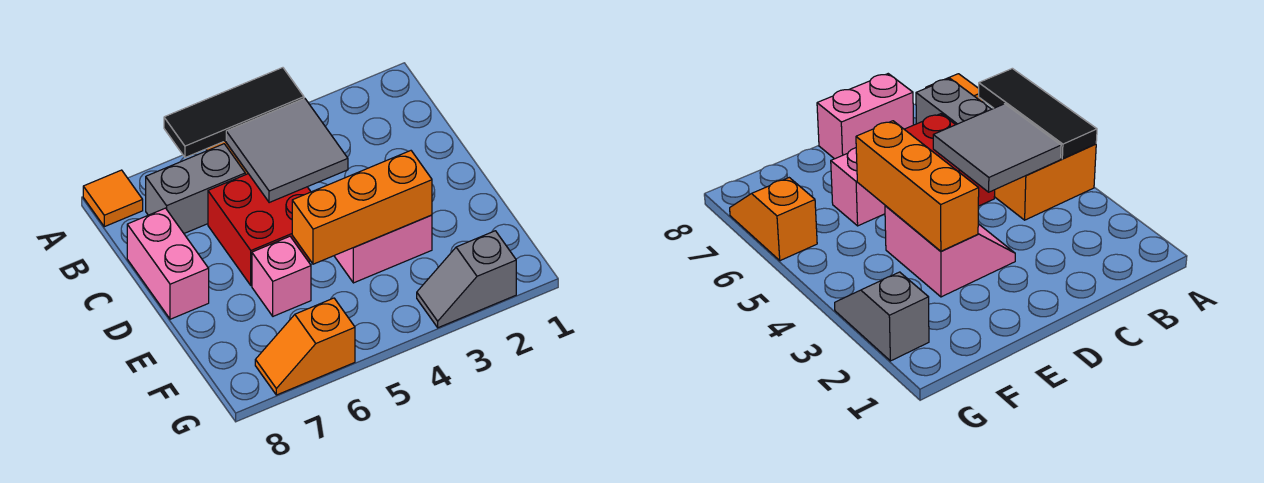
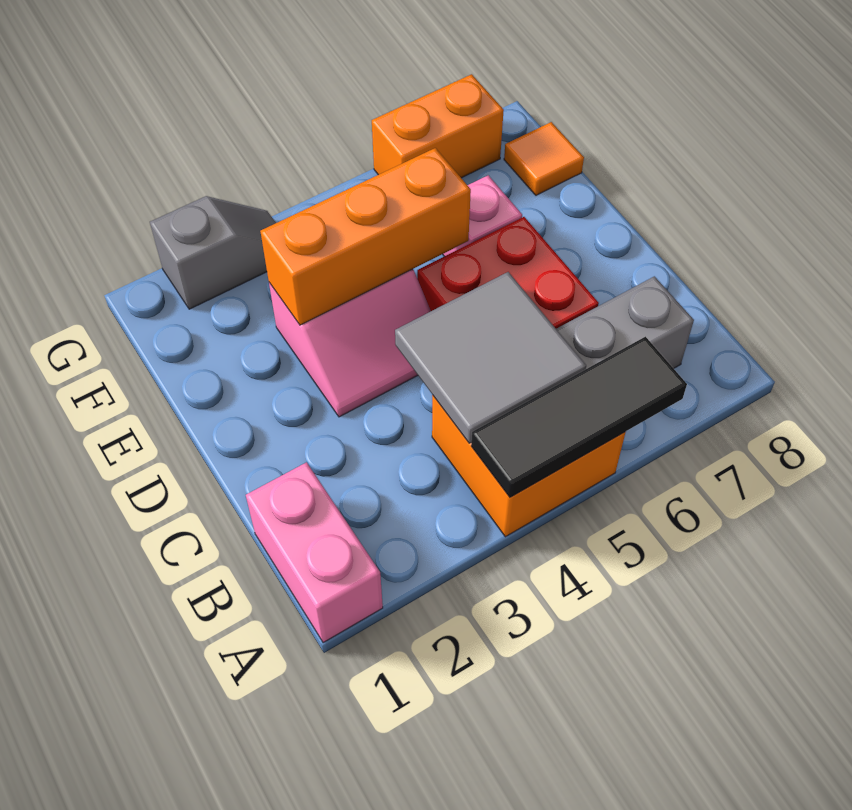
orange 1x1 tile [83,170,143,227] -> orange 1x1 tile moved to [504,122,584,195]
pink 1x2 brick [127,208,209,319] -> pink 1x2 brick moved to [246,462,383,643]
orange 1x2 slope [255,298,355,395] -> orange 1x2 brick [372,74,504,178]

